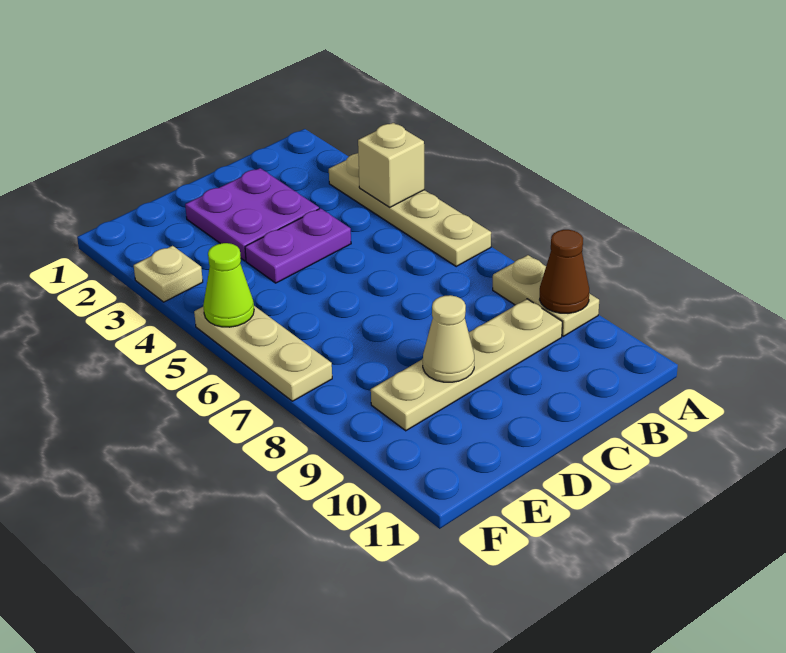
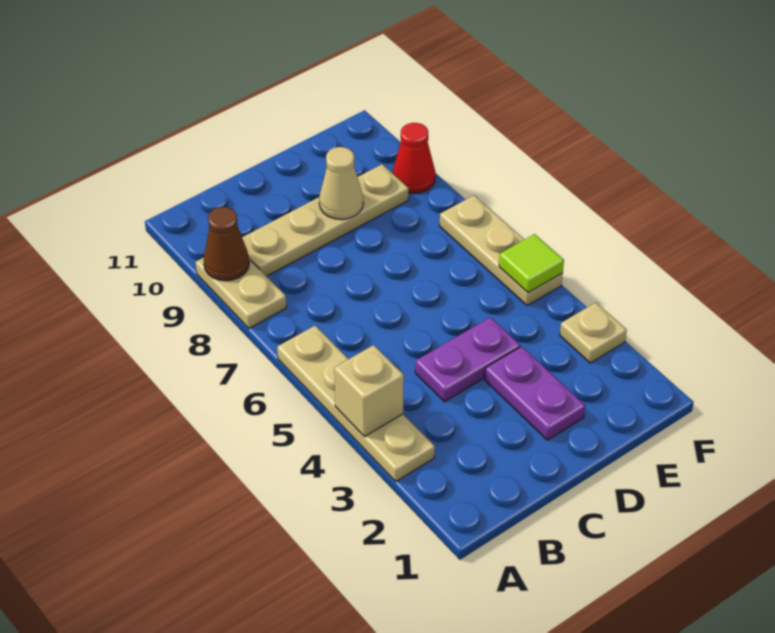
purple 2x2 plate [185,168,319,261] -> purple 1x2 plate [485,346,585,440]
lime 1x1 cone [203,243,254,327] -> lime 1x1 tile [499,234,564,293]
none -> red 1x1 cone [393,123,435,194]

